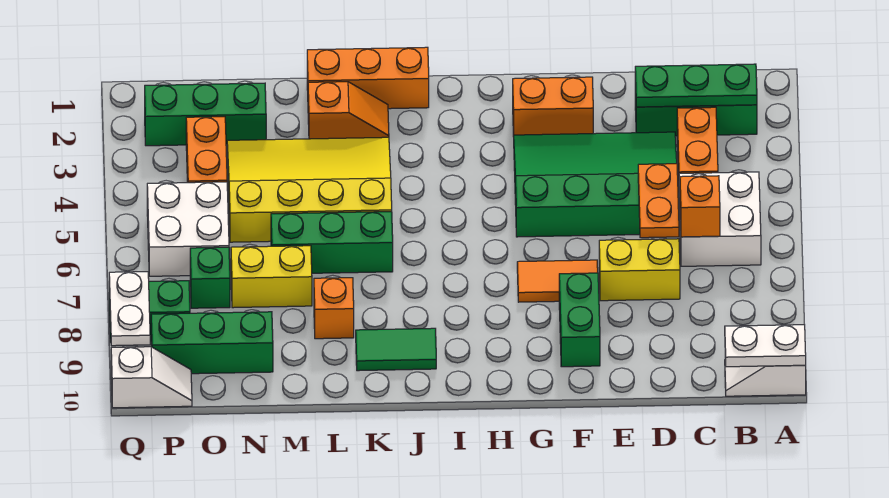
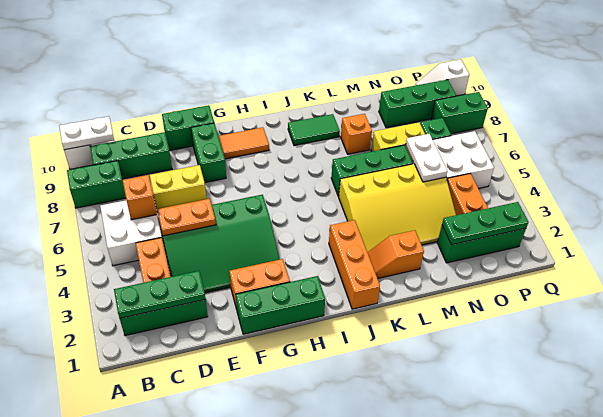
none -> green 1x2 brick [67,161,126,208]
none -> green 1x3 brick [90,132,172,179]
orange 1x2 plate [638,164,679,238] -> orange 1x2 plate turned to [157,199,216,236]
none -> green 1x2 brick [162,105,214,151]
none -> green 1x3 brick [236,276,325,334]
orange 1x2 tile [517,260,598,302] -> orange 1x2 tile moved to [218,127,269,159]
orange 1x3 brick [307,47,429,109] -> orange 1x3 brick turned to [329,220,380,309]
none -> green 1x3 plate [442,202,529,245]
white 1x2 plate [109,272,150,346] -> white 1x2 plate moved to [406,134,447,182]

